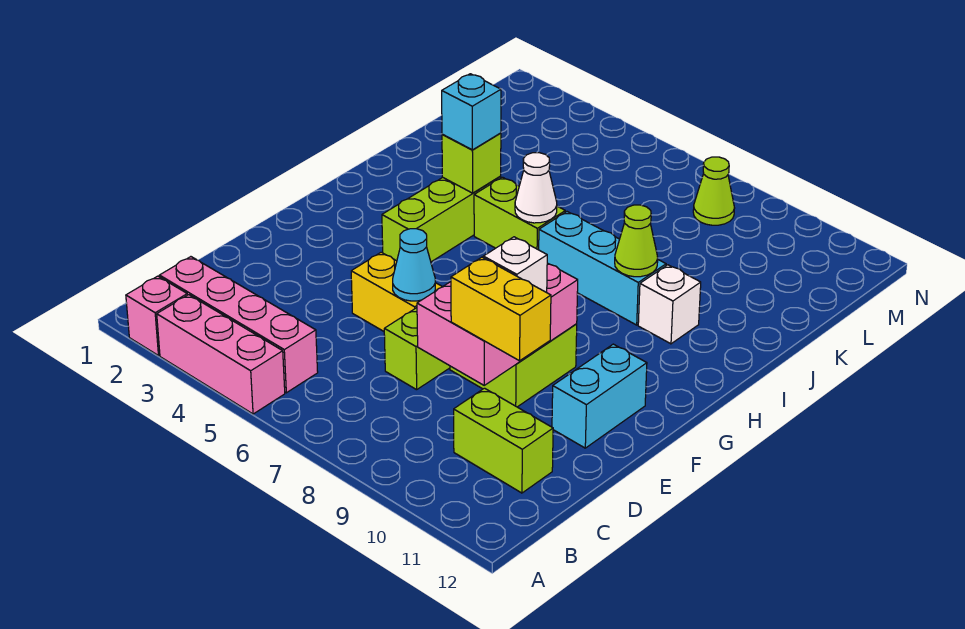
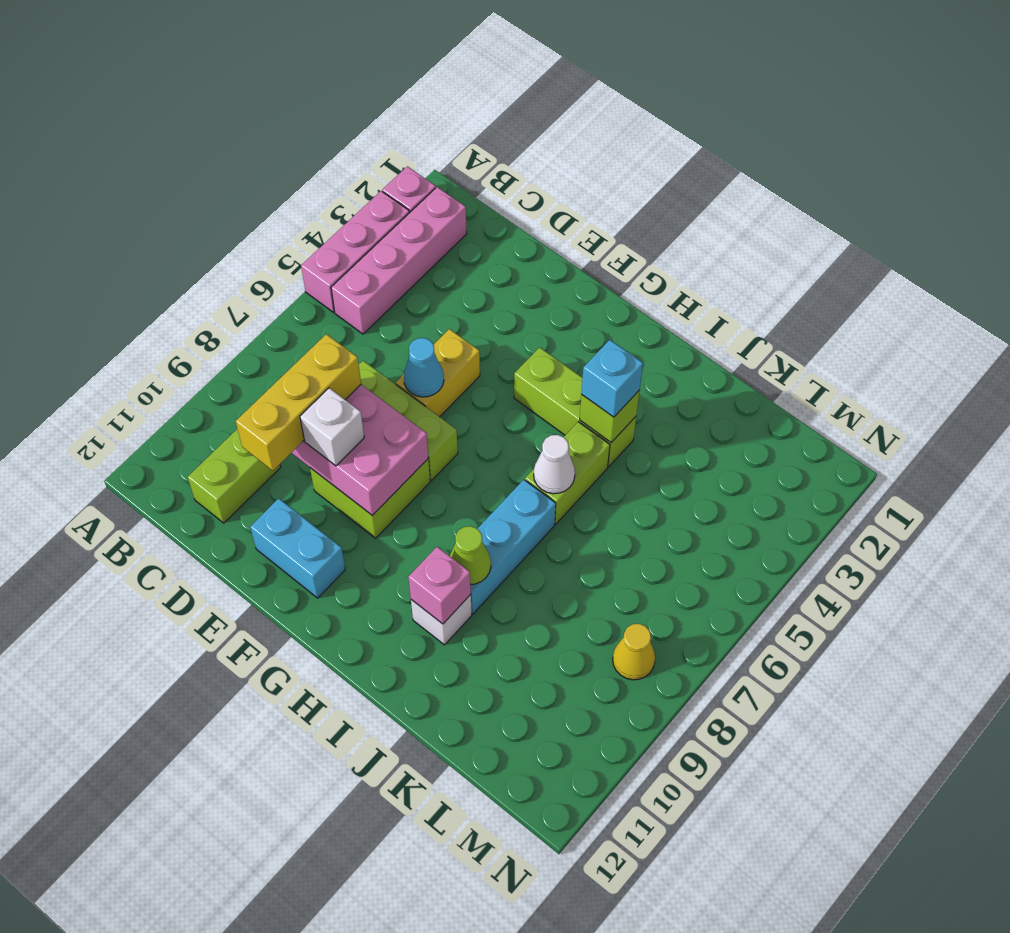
yellow 1x2 brick [451,257,551,361] -> yellow 1x3 brick [236,334,361,470]
none -> pink 1x1 brick [408,547,471,624]
lime 1x1 cone [693,157,734,225] -> yellow 1x1 cone [613,624,655,680]

